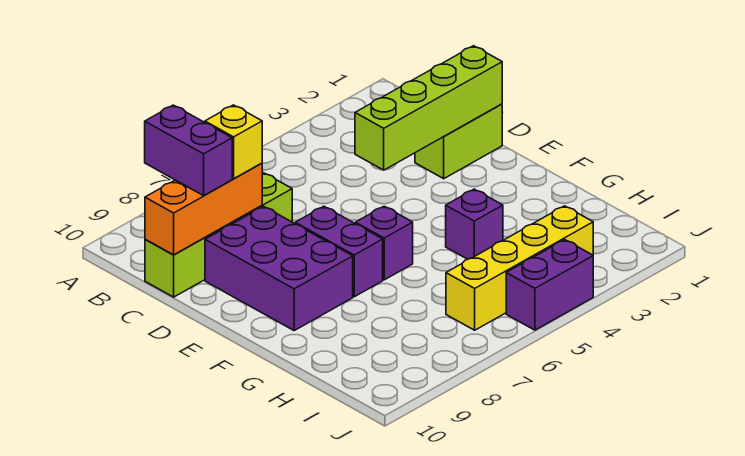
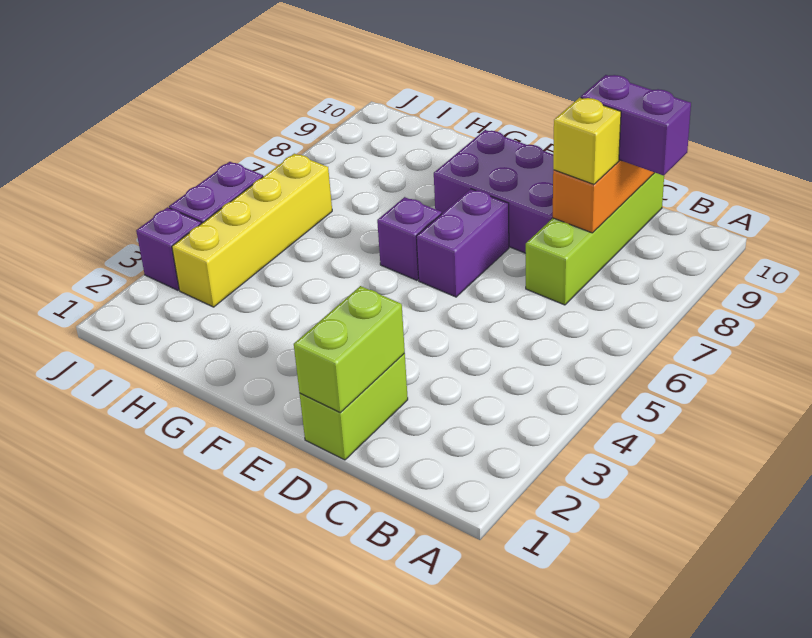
lime 1x4 brick [355,46,502,170] -> lime 1x2 brick [294,286,405,412]
purple 1x2 brick [295,206,383,297] -> purple 1x2 brick turned to [416,189,509,297]
purple 1x1 brick [446,189,503,259] -> purple 1x1 brick moved to [136,207,201,290]

